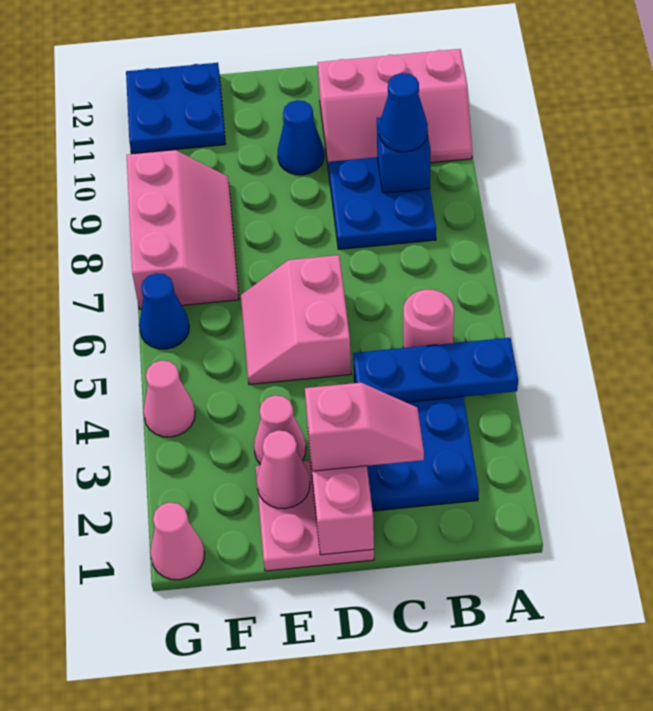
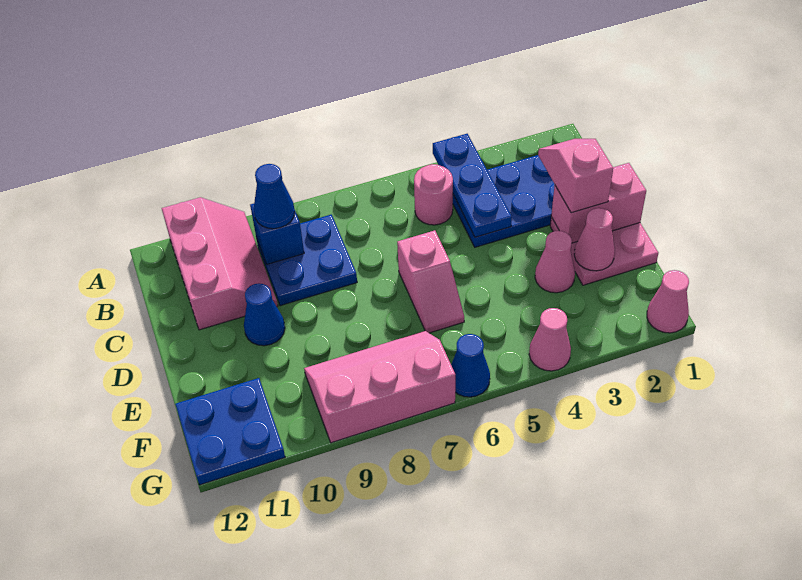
pink 2x2 slope [241,255,351,384] -> pink 1x2 slope [397,230,464,333]

